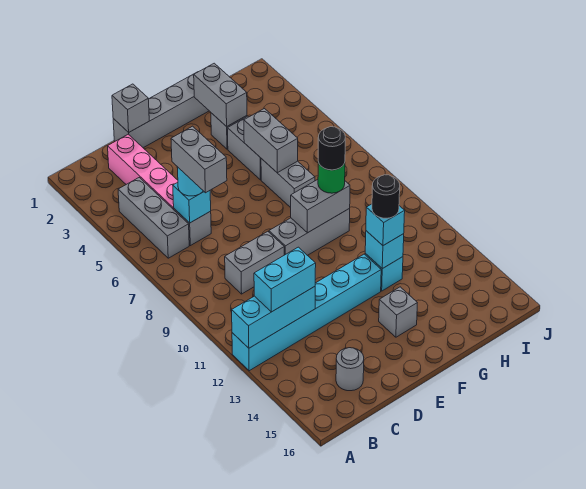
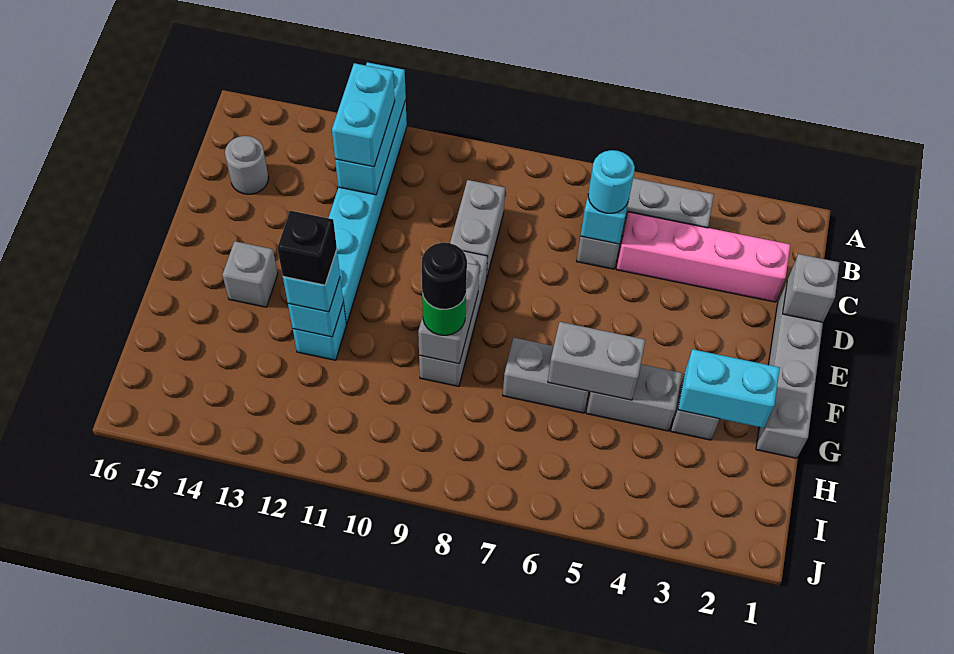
grey 1x2 brick [171,126,227,193] -> none
grey 1x2 brick [194,63,247,127] -> cyan 1x2 brick [678,349,780,428]
black 1x1 round brick [372,175,400,218] -> black 1x1 brick [277,211,337,285]

